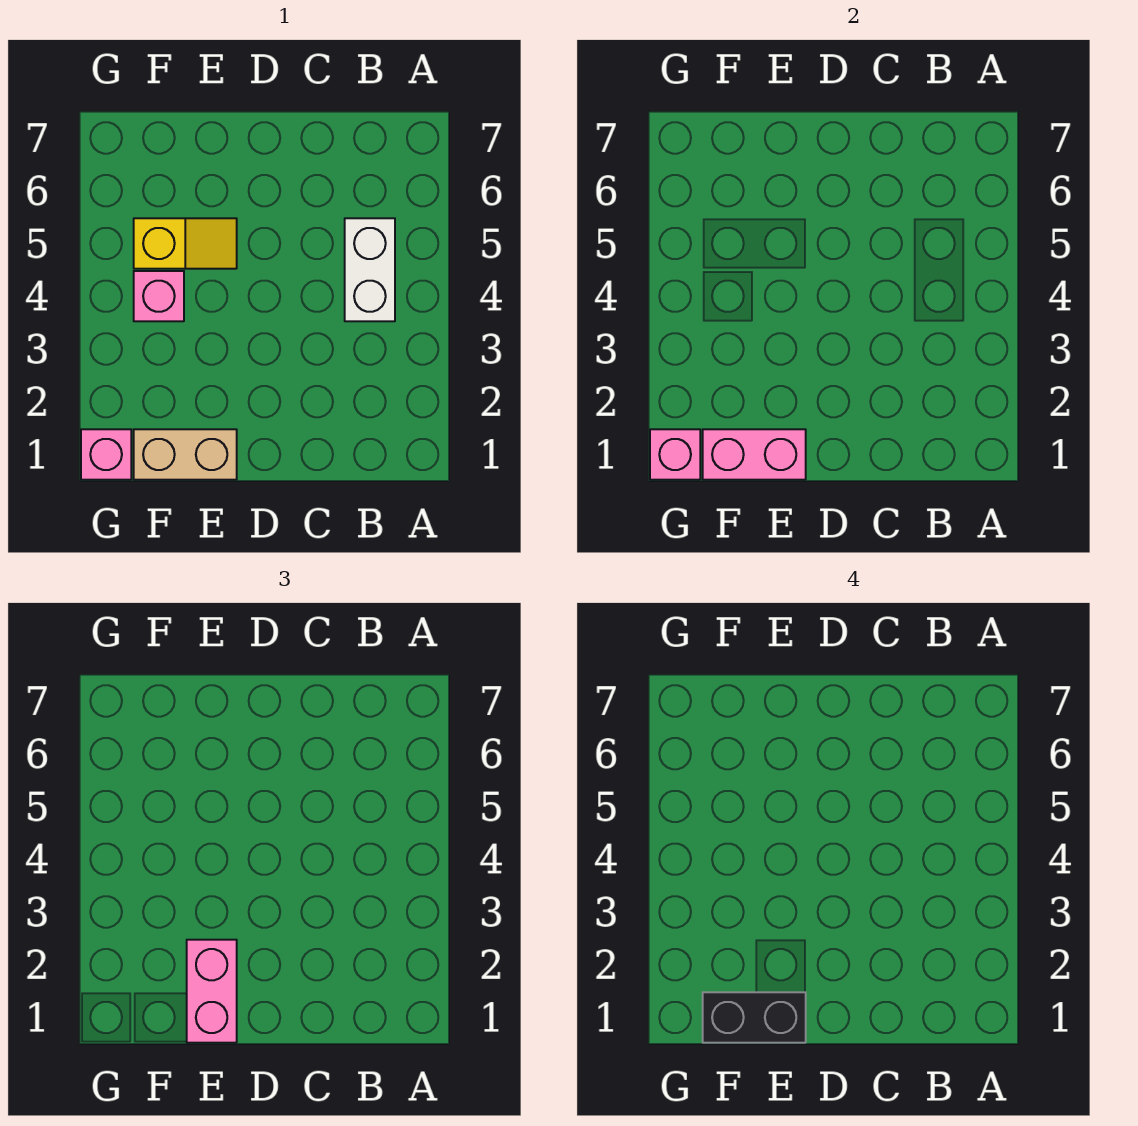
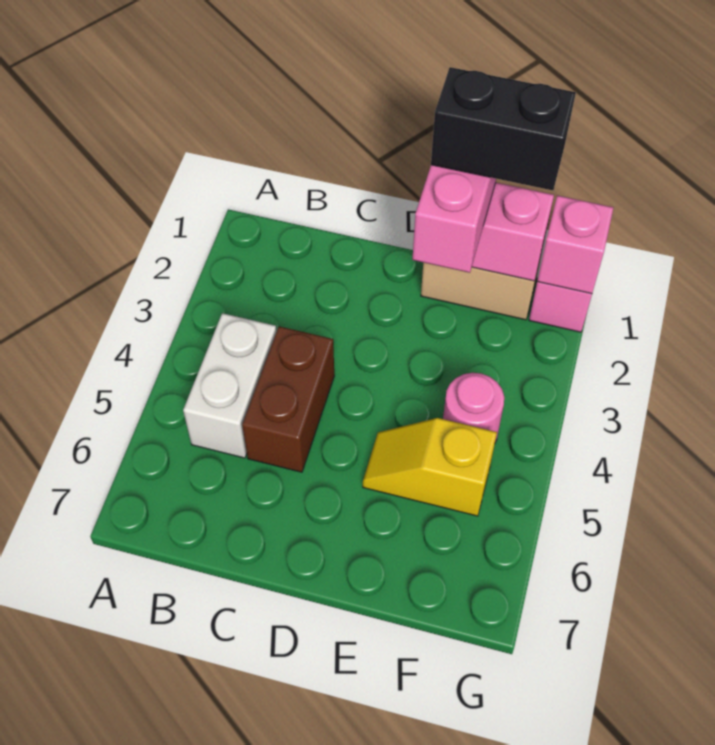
none -> brown 1x2 brick [242,326,334,472]
pink 1x1 brick [134,271,184,321] -> pink 1x1 round brick [443,373,504,442]

